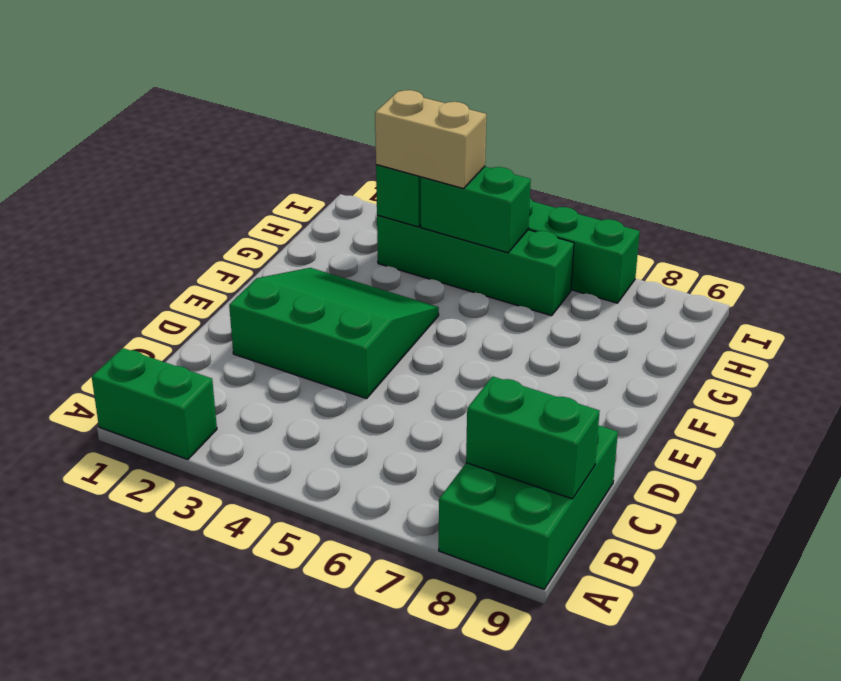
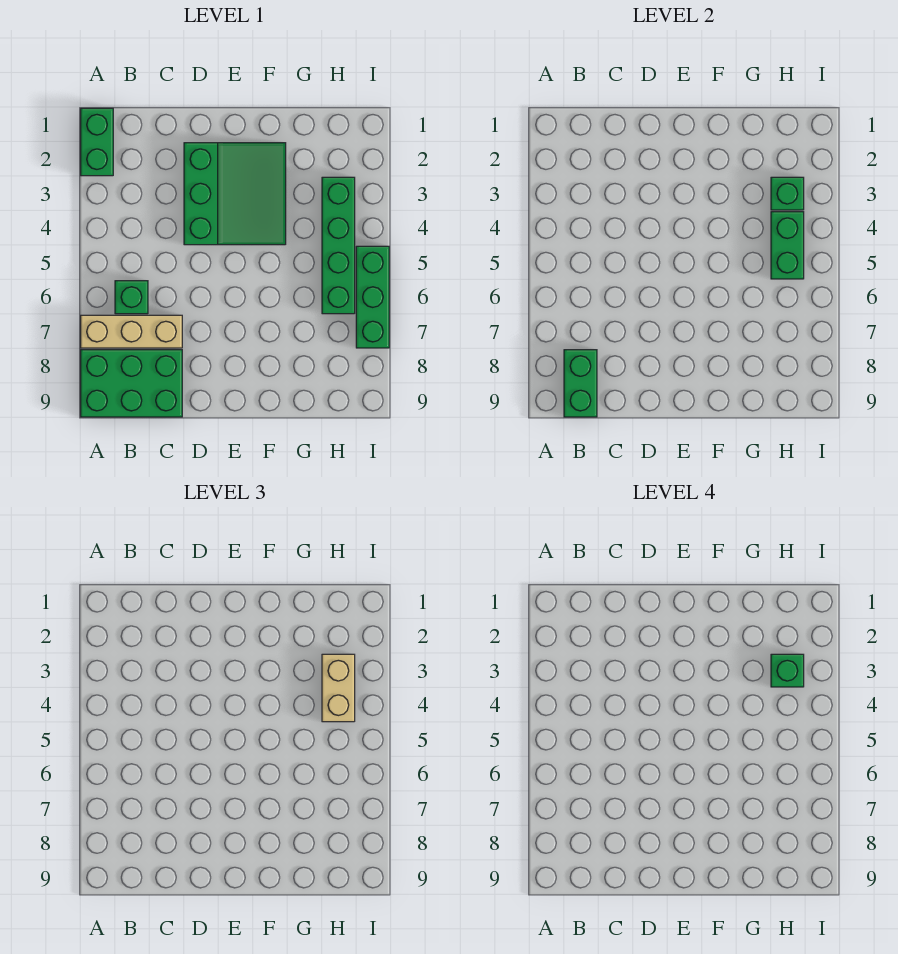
none -> tan 1x3 brick [81,315,182,348]
none -> green 1x1 brick [115,281,148,314]
none -> green 1x1 brick [771,654,804,687]

